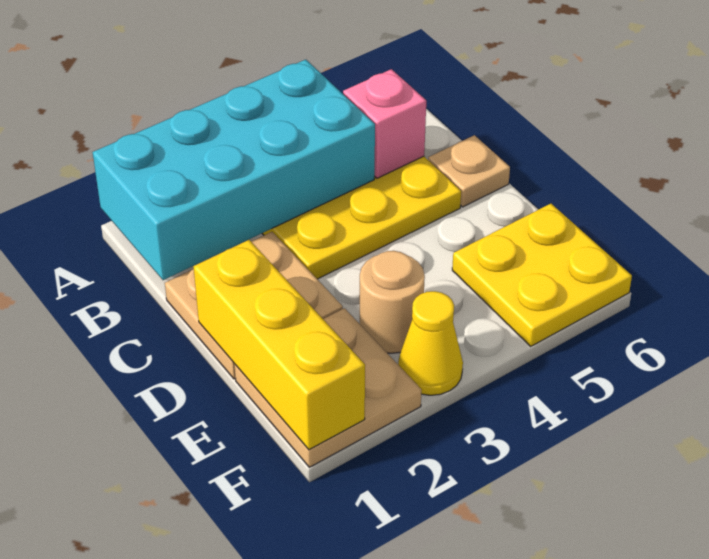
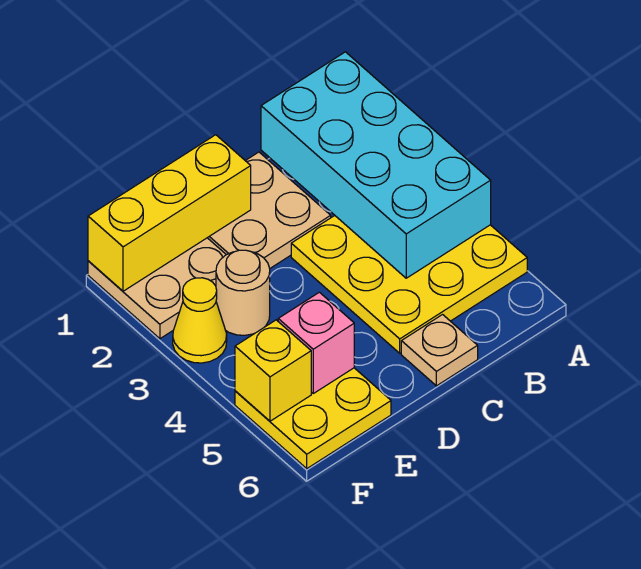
pink 1x1 brick [343,69,426,178] -> pink 1x1 brick moved to [278,292,354,393]
none -> yellow 1x1 brick [235,320,311,421]

